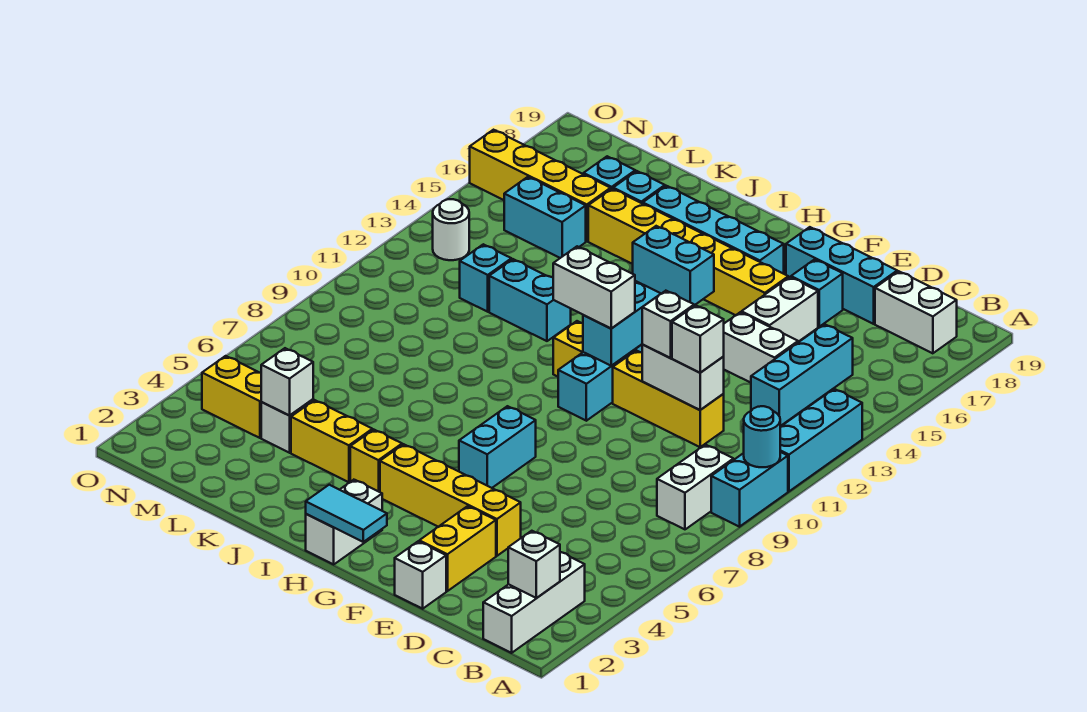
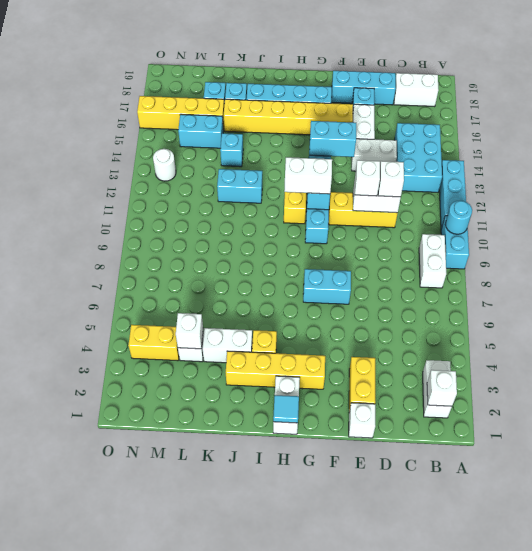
white 1x3 brick [483,552,585,653] -> white 1x2 brick [423,360,452,418]
cyan 1x3 brick [751,324,853,426] -> cyan 2x3 brick [395,123,442,192]
yellow 1x4 brick [380,444,521,556] -> yellow 1x4 brick moved to [226,351,325,389]
cyan 1x2 tile [306,485,387,542] -> cyan 1x1 tile [273,395,299,423]
cyan 1x2 brick [459,406,536,488] -> cyan 1x2 brick turned to [303,269,351,304]
yellow 1x2 brick [291,400,372,482] -> white 1x2 brick [203,328,252,363]
cyan 1x1 brick [460,244,511,312] -> cyan 1x1 brick moved to [220,133,243,167]

